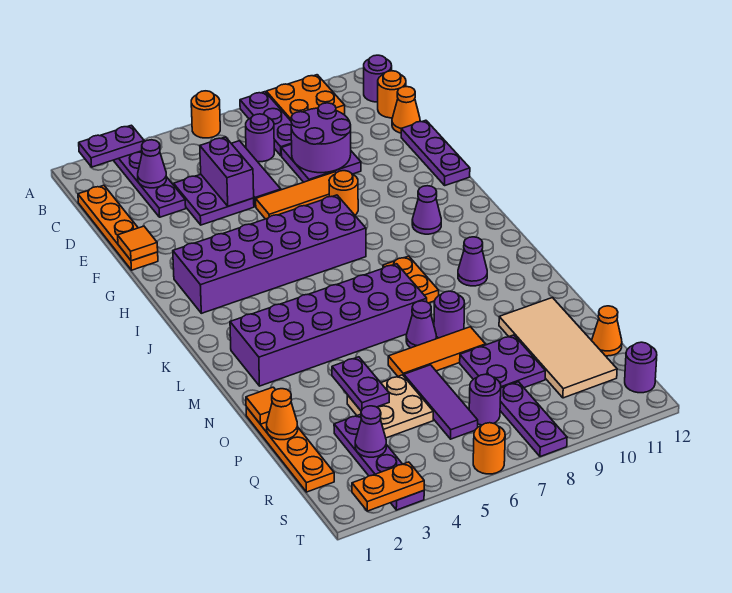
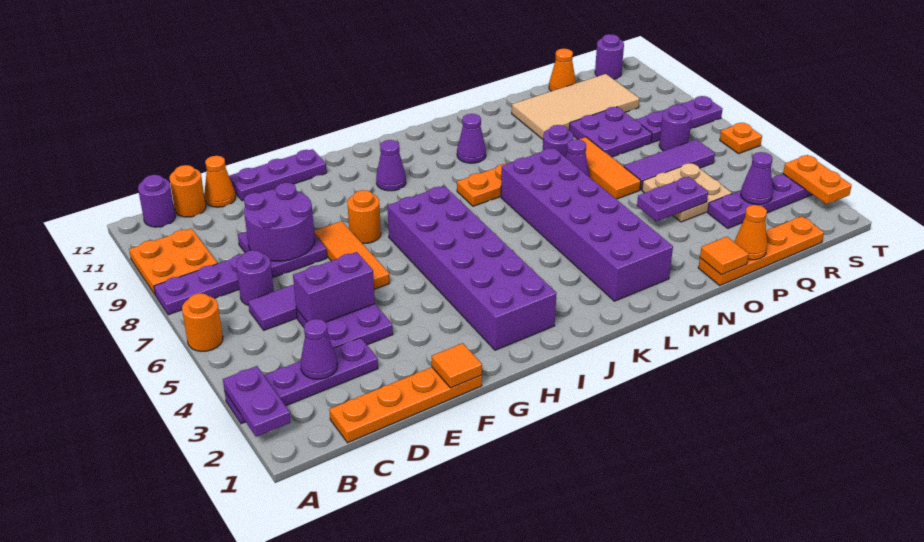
orange 1x1 round brick [473,423,505,474] -> orange 1x1 plate [720,123,762,154]

